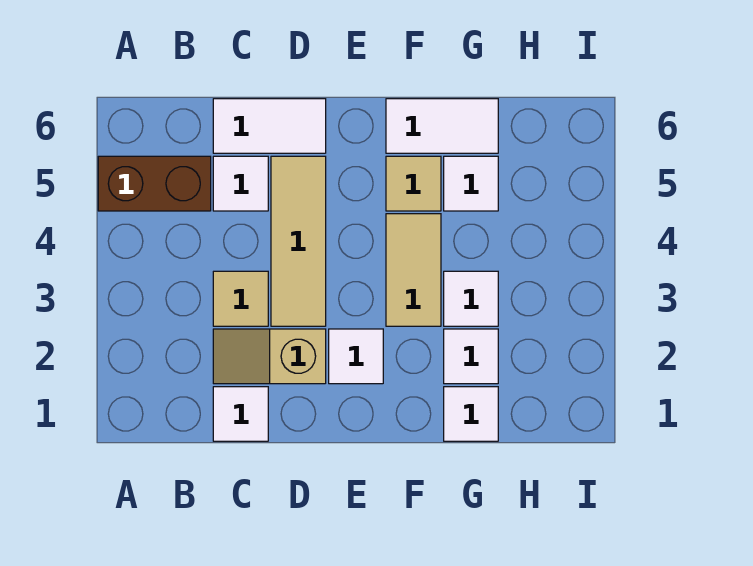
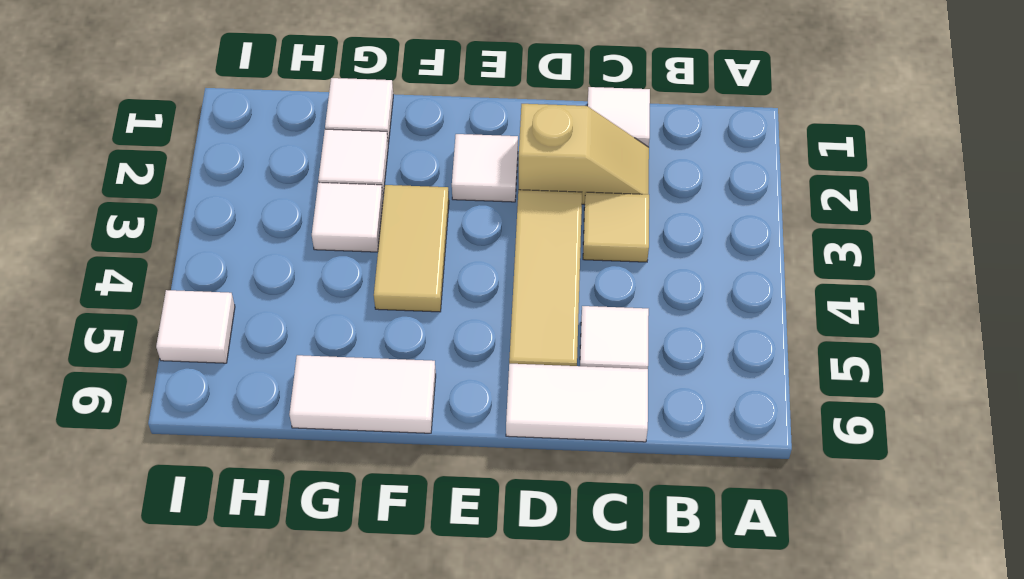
brown 1x2 brick [98,156,211,211] -> none
tan 1x1 tile [386,156,441,211] -> none
white 1x1 tile [444,156,498,211] -> white 1x1 tile moved to [156,290,235,363]

